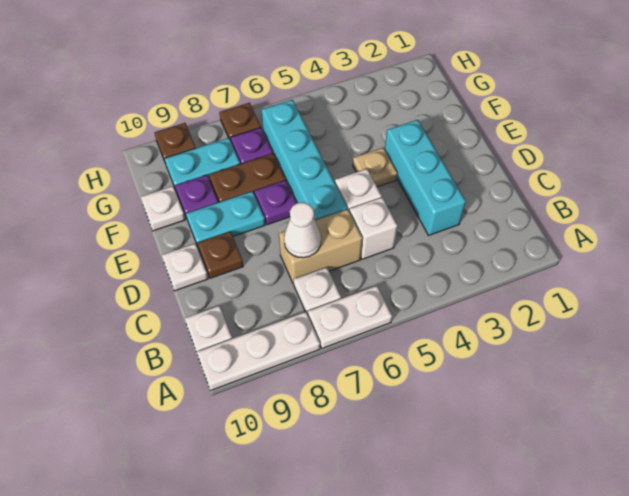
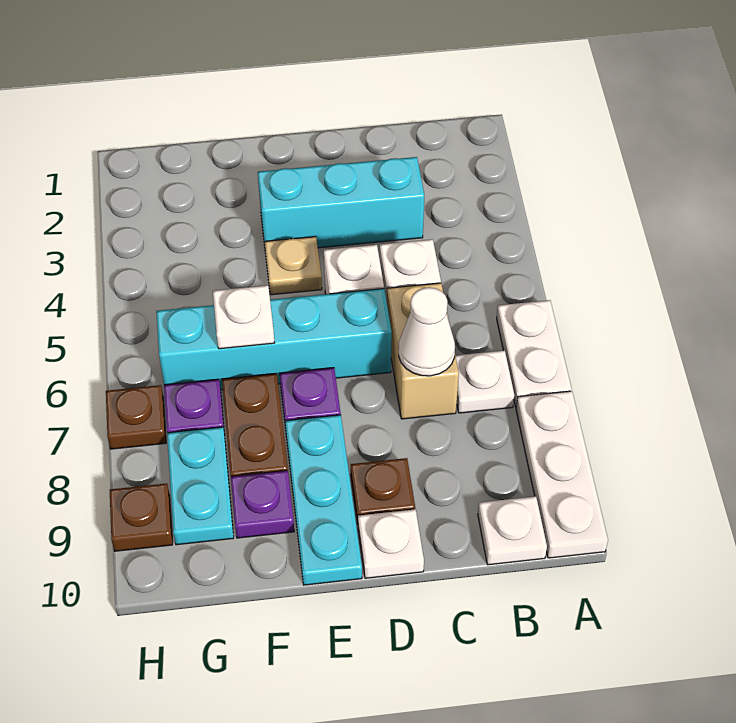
cyan 1x2 plate [186,191,265,246] -> cyan 1x3 plate [285,415,362,585]
white 1x1 plate [141,186,185,231] -> white 1x1 plate moved to [213,285,274,349]

